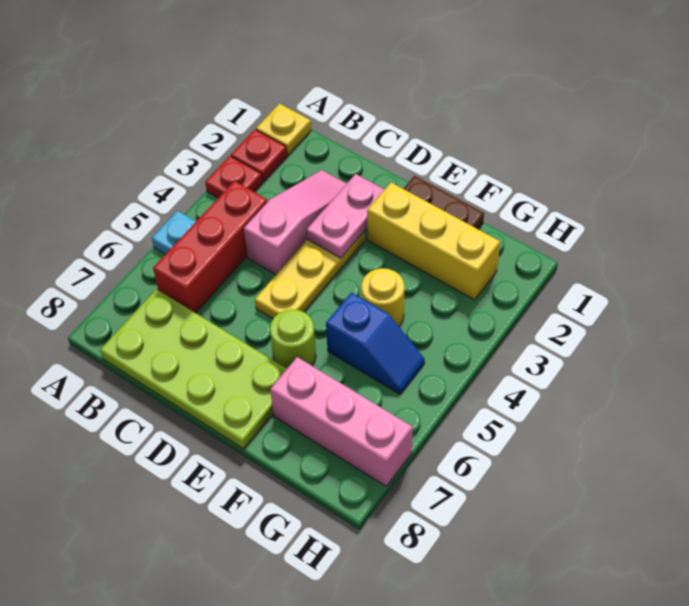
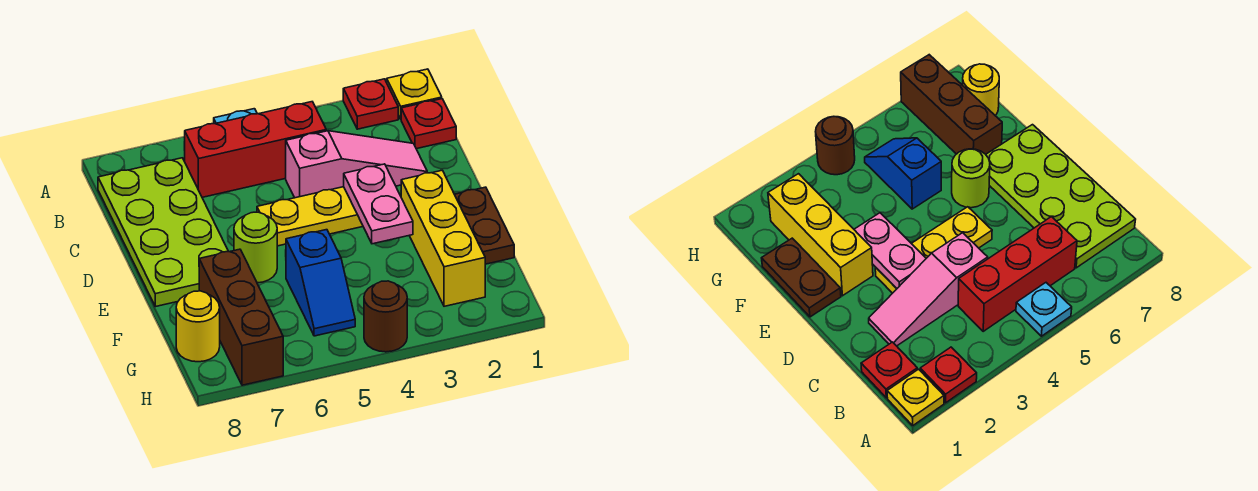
red 1x1 plate [205,156,262,198] -> red 1x1 plate moved to [401,99,456,149]
pink 1x2 plate [307,174,385,258] -> pink 1x2 plate turned to [344,164,413,244]
yellow 1x1 round brick [361,268,405,326] -> yellow 1x1 round brick moved to [176,291,220,362]
pink 1x3 brick [270,357,413,486] -> brown 1x3 brick [199,249,283,385]
none -> brown 1x1 round brick [364,281,407,352]

